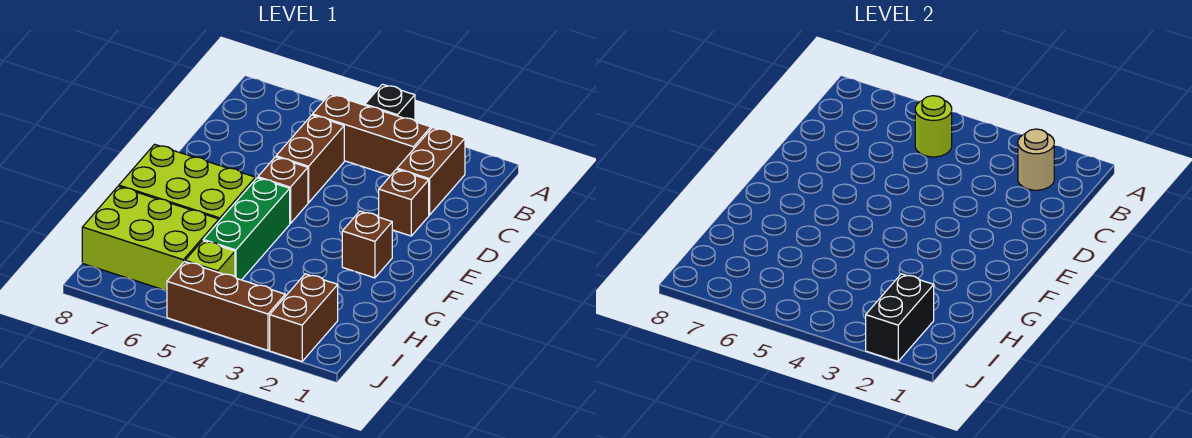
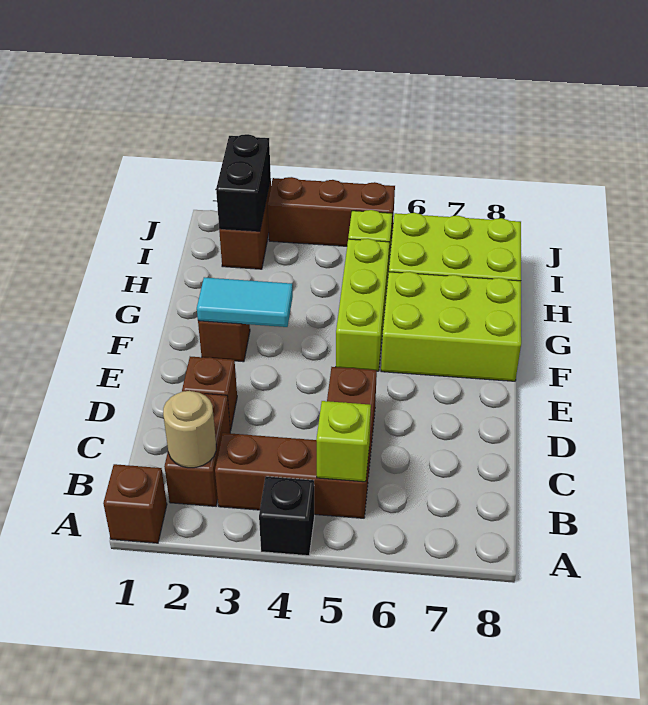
lime 1x1 round brick [915,96,952,157] -> lime 1x1 brick [316,401,371,482]
brown 1x1 brick [258,157,308,224] -> brown 1x1 brick moved to [103,464,167,543]
none -> cyan 1x2 tile [197,277,293,327]
green 1x3 brick [203,178,290,280] -> lime 1x3 brick [336,239,389,371]

